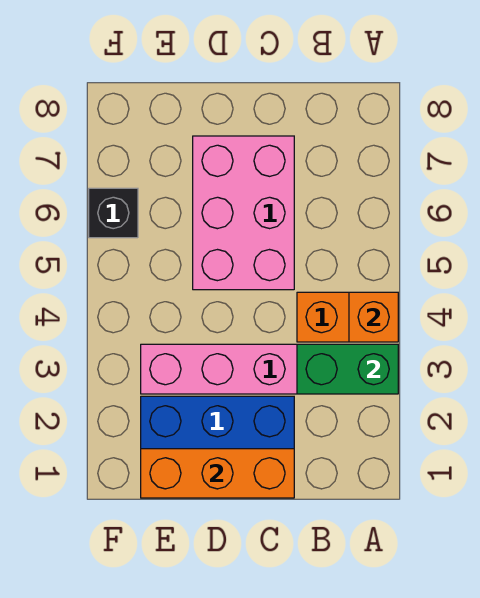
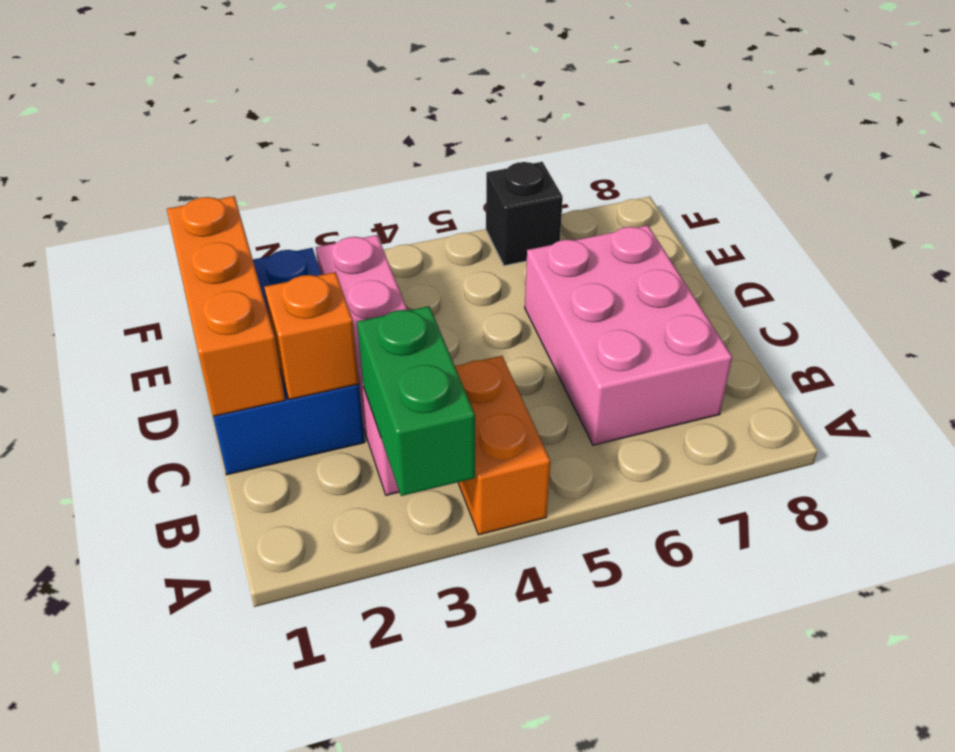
orange 1x1 brick [349,292,398,342] -> orange 1x1 brick moved to [264,272,359,400]
pink 2x3 brick [193,136,294,290] -> pink 2x3 brick turned to [525,225,732,445]

